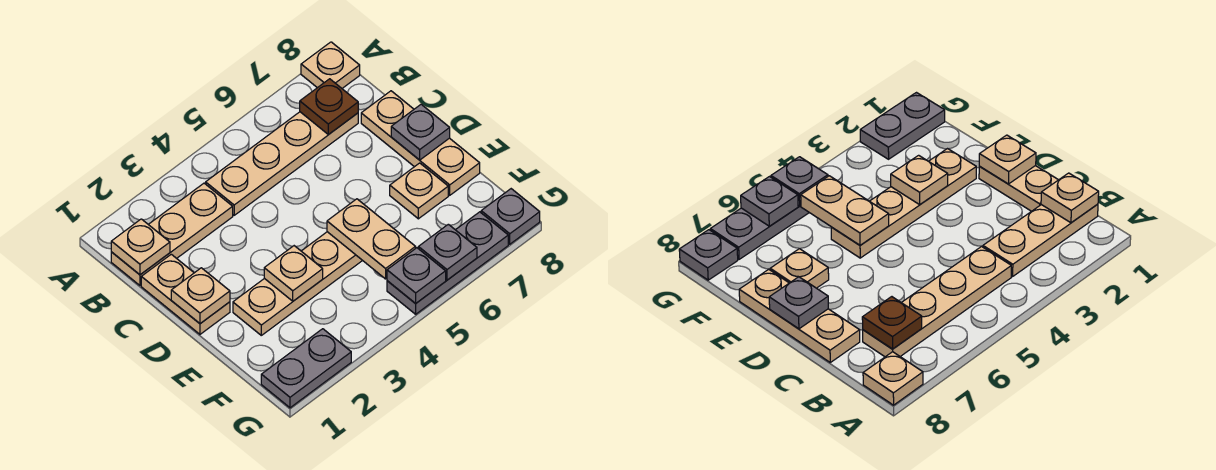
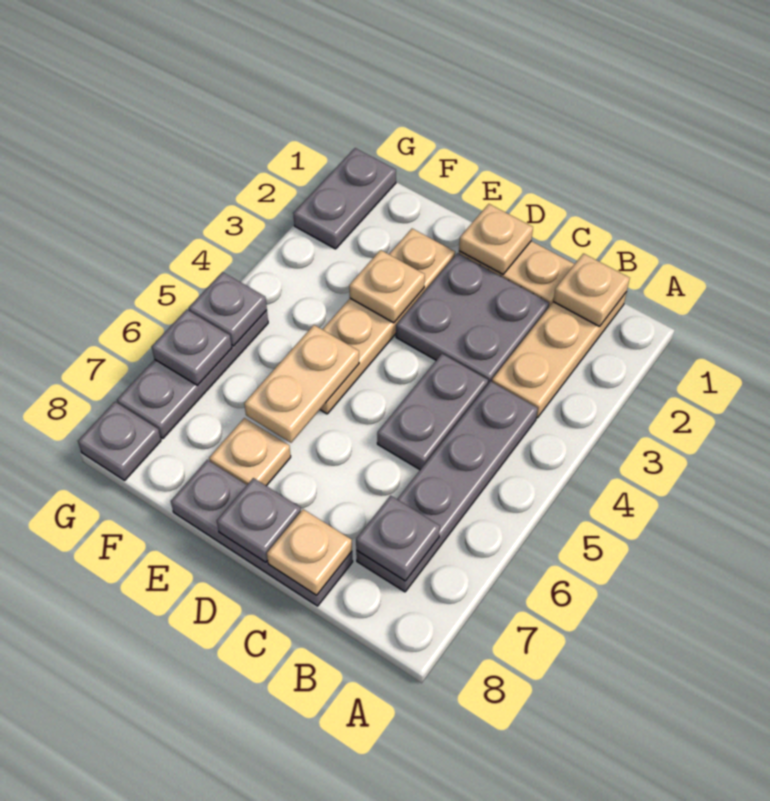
tan 1x1 plate [301,42,360,88] -> tan 1x1 plate moved to [267,509,352,595]
tan 1x4 plate [206,112,358,215] -> grey 1x4 plate [356,381,538,592]
brown 1x1 plate [300,79,358,135] -> grey 1x1 plate [356,496,440,581]
none -> grey 2x2 plate [396,253,549,384]
none -> grey 1x2 plate [377,354,488,470]
tan 1x3 plate [361,91,480,195] -> grey 1x3 plate [171,460,353,606]
tan 1x2 plate [327,199,416,279] -> tan 1x2 plate turned to [244,325,359,443]

